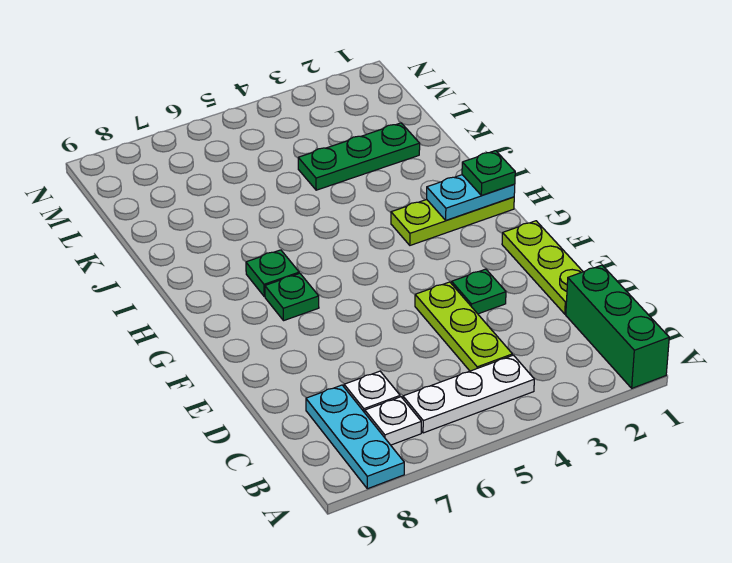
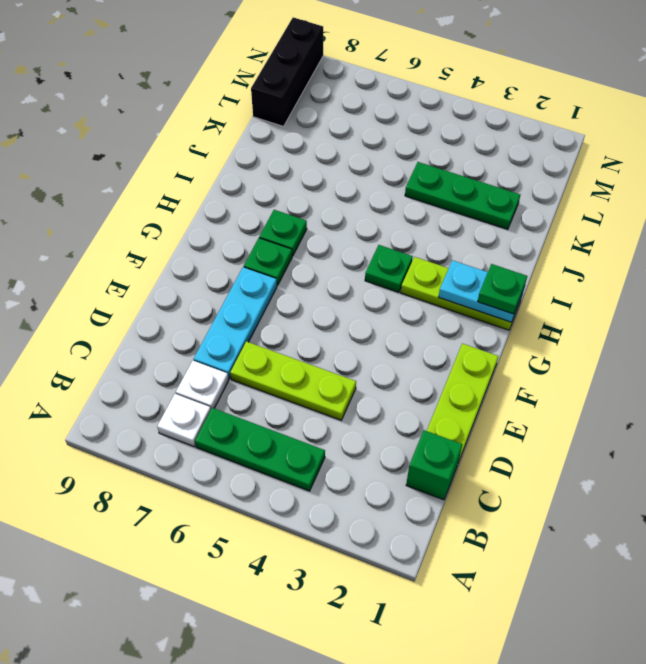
green 1x3 brick [566,265,669,388] -> green 1x1 brick [406,430,463,500]
cyan 1x3 plate [306,385,404,489] -> cyan 1x3 plate moved to [194,267,277,379]
white 1x3 plate [403,355,534,433] -> green 1x3 plate [195,408,325,491]
lime 1x3 plate [415,282,512,371] -> lime 1x3 plate turned to [230,341,356,420]
green 1x1 plate [452,269,506,314] -> green 1x1 plate moved to [365,245,413,292]
none -> black 1x3 brick [251,17,323,126]

